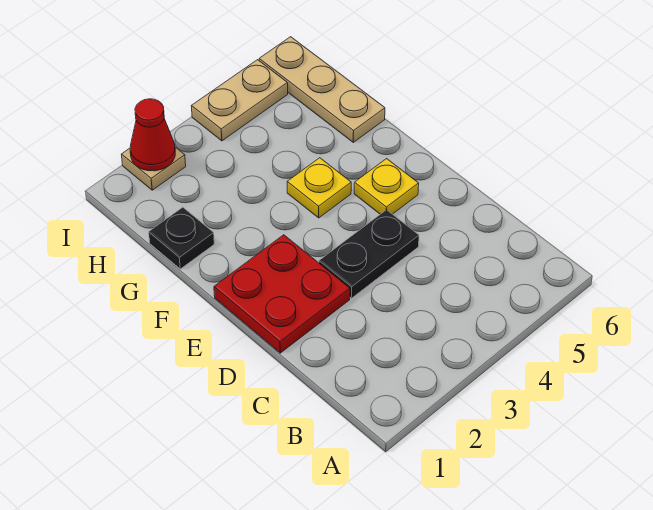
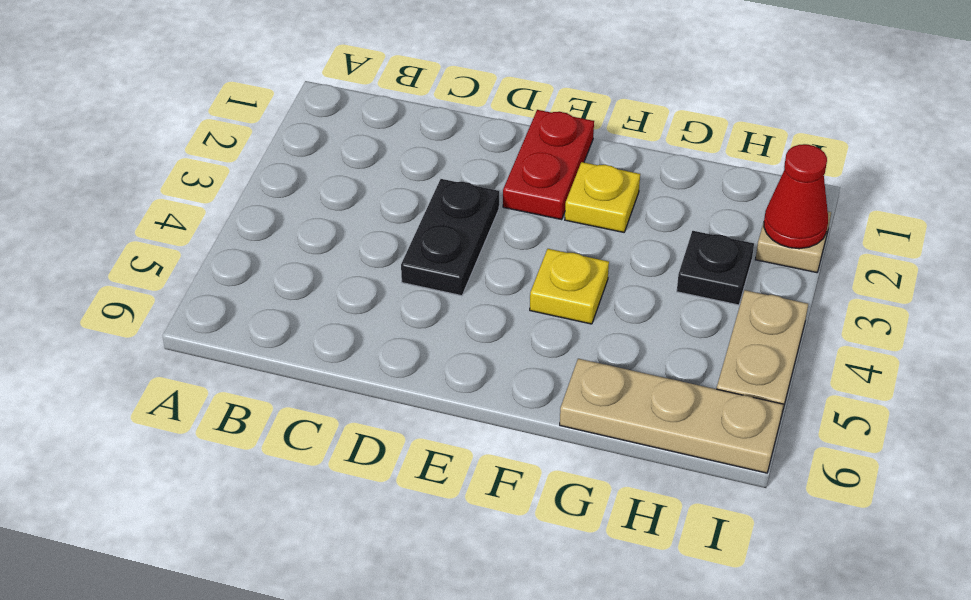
red 2x2 plate [214,235,350,353] -> red 1x2 plate [503,110,594,219]
yellow 1x1 plate [354,159,419,214] -> yellow 1x1 plate moved to [565,162,640,232]
black 1x1 plate [149,207,214,269] -> black 1x1 plate moved to [677,231,754,305]

